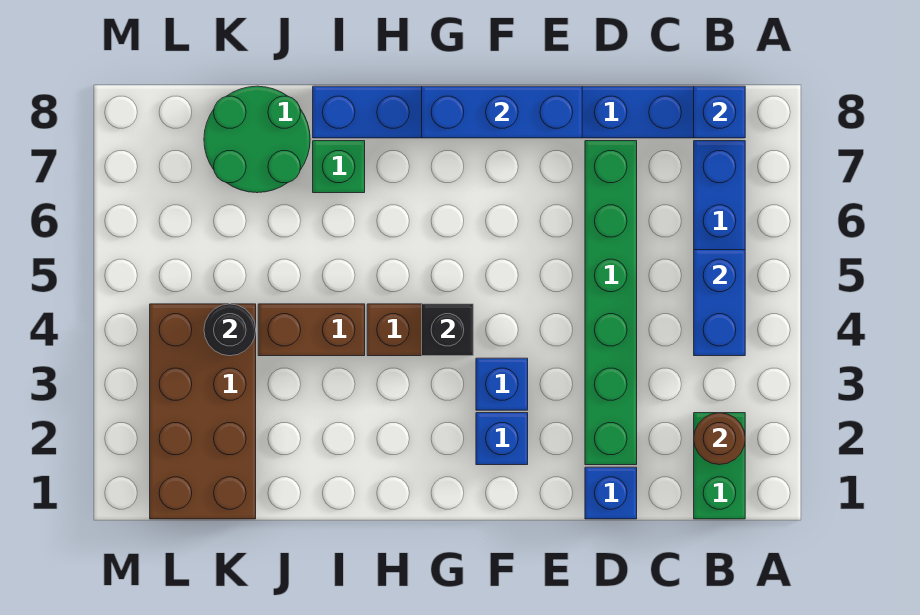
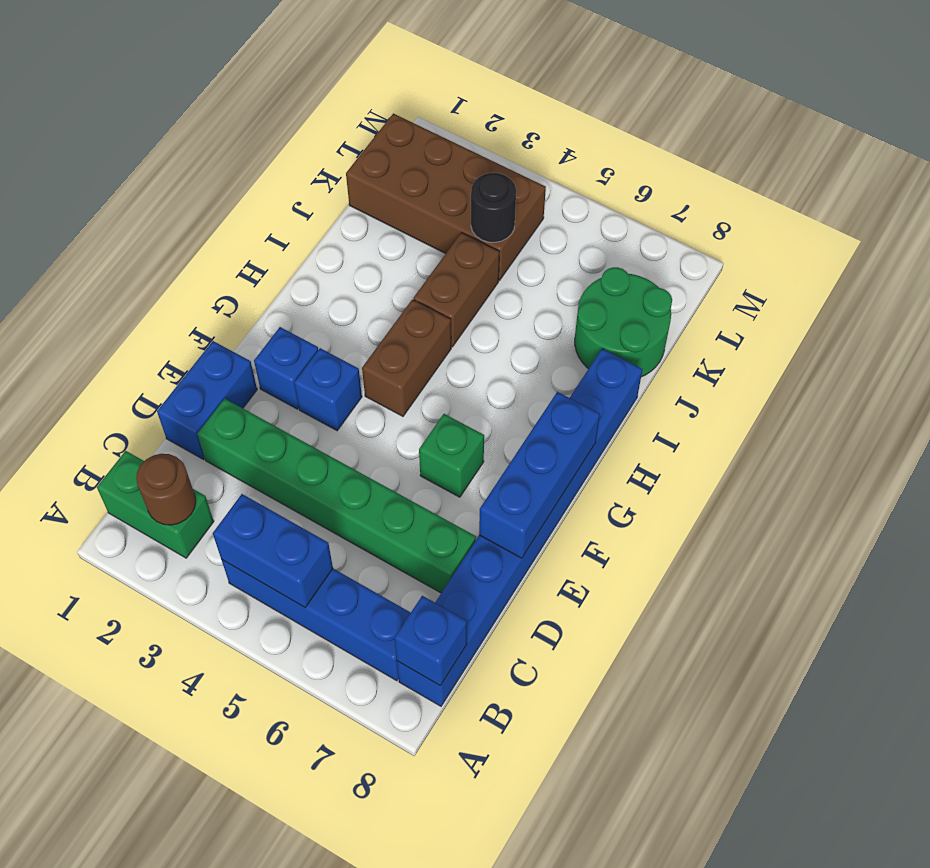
blue 1x1 brick [585,467,637,519] -> blue 1x2 brick [157,341,257,459]
black 1x1 brick [422,304,473,356] -> none
green 1x1 brick [313,141,365,193] -> green 1x1 brick moved to [419,414,484,497]

